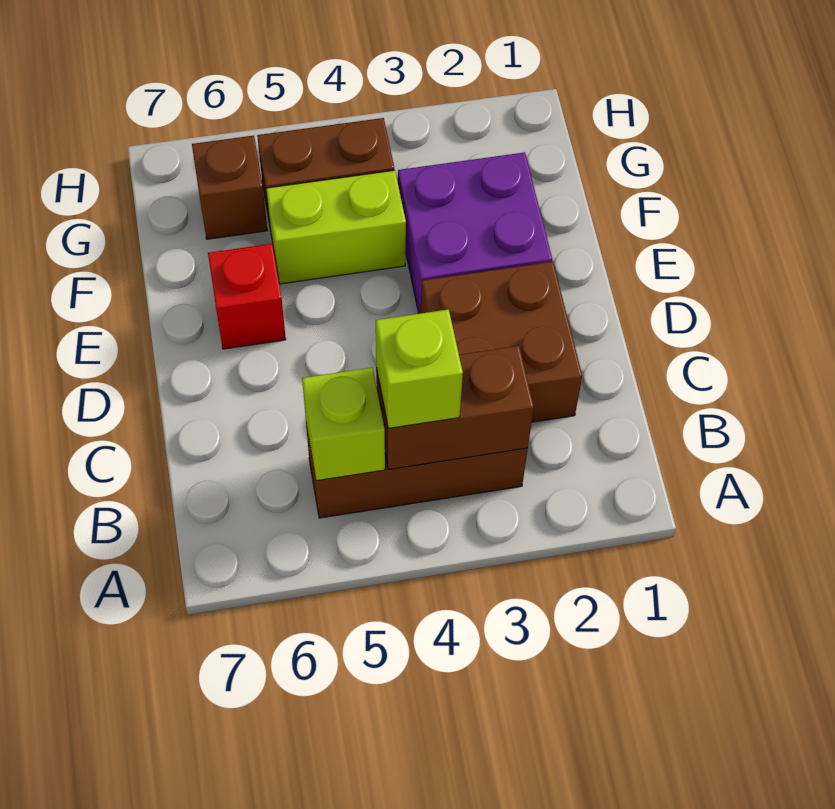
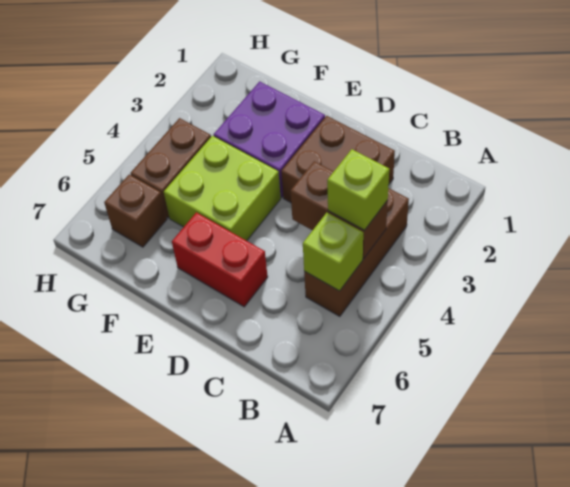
brown 1x2 brick [376,346,534,469] -> brown 1x2 brick turned to [291,161,388,258]
red 1x1 brick [208,244,286,349] -> red 1x2 brick [172,212,268,307]
lime 1x2 brick [266,170,406,284] -> lime 2x2 brick [164,136,281,241]

